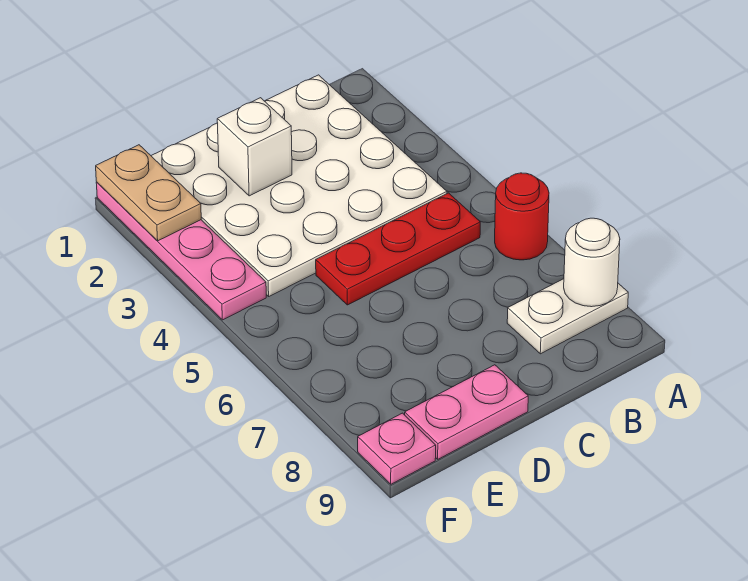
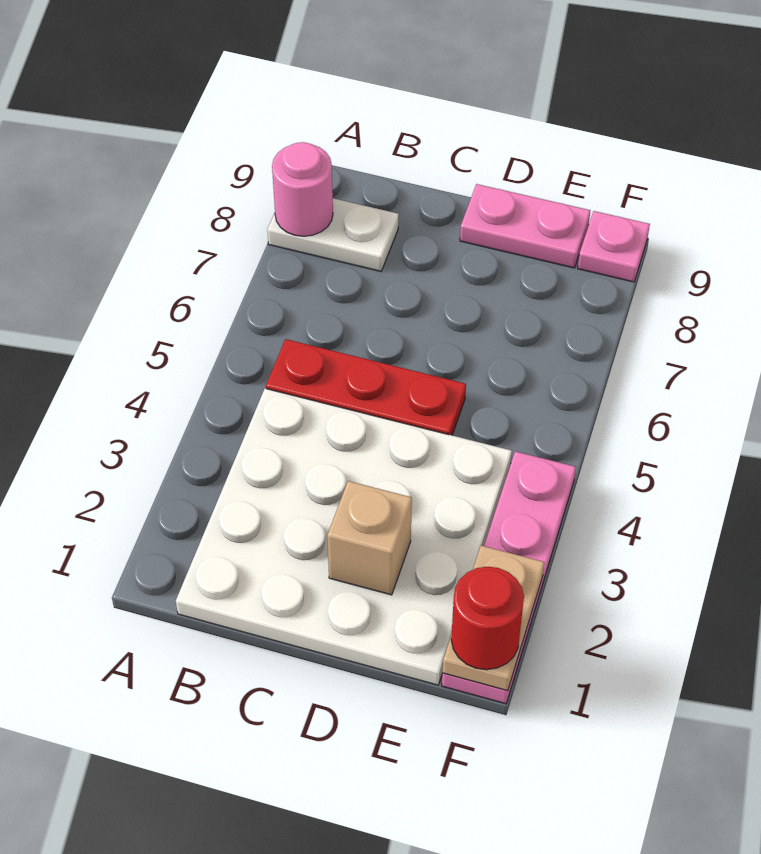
red 1x1 round brick [495,173,549,260] -> red 1x1 round brick moved to [451,567,524,670]
white 1x1 round brick [564,218,620,307] -> pink 1x1 round brick [272,142,333,236]
white 1x1 brick [217,98,292,196] -> tan 1x1 brick [327,481,412,595]

